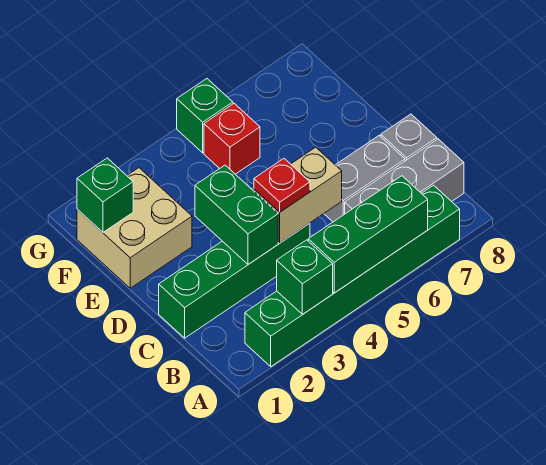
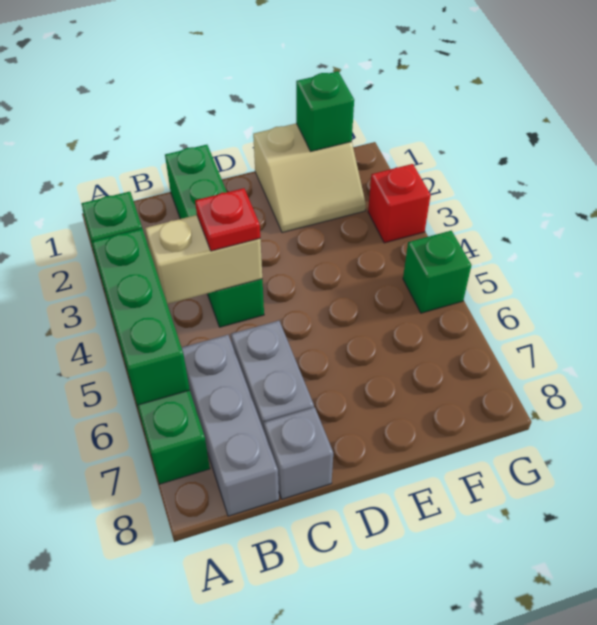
green 1x2 brick [195,165,278,264] -> none
tan 1x2 brick [254,147,342,243] -> tan 1x2 brick turned to [145,215,262,304]
tan 2x2 brick [77,168,192,288] -> tan 2x2 slope [253,123,366,233]
red 1x1 brick [204,104,260,174] -> red 1x1 brick moved to [368,164,431,243]

